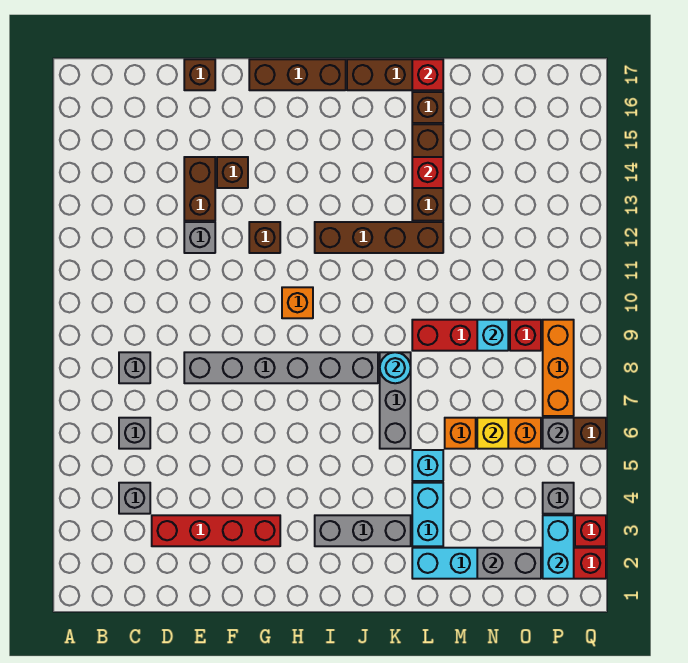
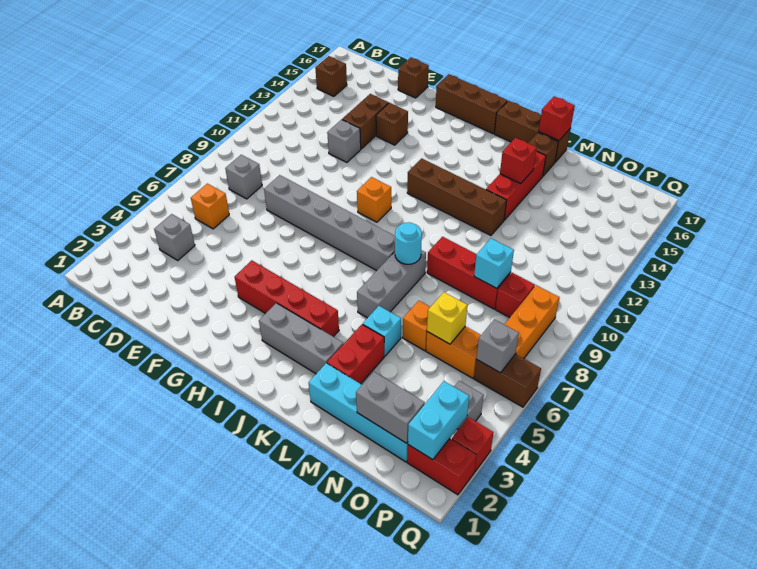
grey 1x1 brick [119,418,150,449] -> orange 1x1 brick [191,183,229,229]
red 1x4 brick [152,515,280,546] -> red 1x4 brick moved to [235,260,339,337]
brown 1x1 brick [249,222,280,253] -> brown 1x1 brick moved to [315,56,347,96]
cyan 1x2 brick [412,483,443,546] -> red 1x2 brick [327,324,384,384]
brown 1x3 brick [412,124,443,221] -> red 1x3 brick [486,151,546,220]

